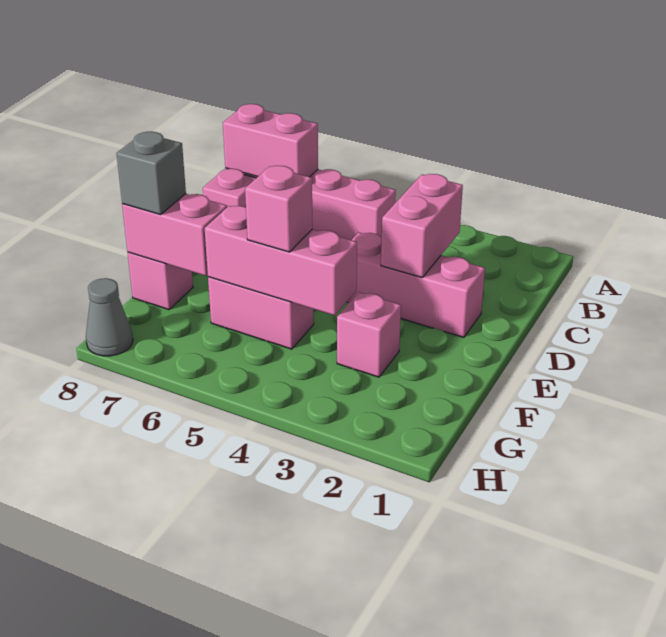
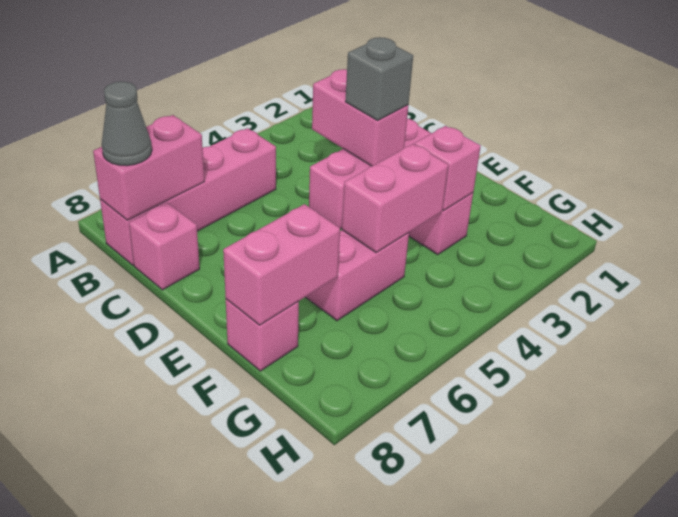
pink 1x3 brick [205,206,357,315] -> pink 1x2 brick [342,144,448,253]
pink 1x1 brick [245,166,312,252] -> pink 1x1 brick moved to [414,126,481,210]
grey 1x1 brick [116,132,186,215] -> grey 1x1 brick moved to [345,37,413,120]
grey 1x1 cone [86,278,133,356] -> grey 1x1 cone moved to [102,82,152,166]

